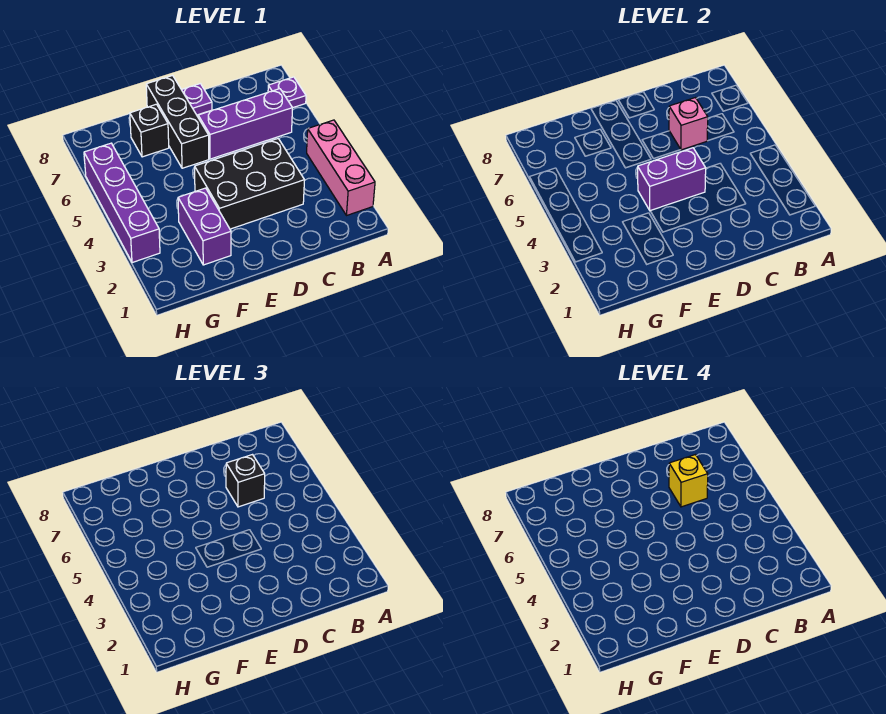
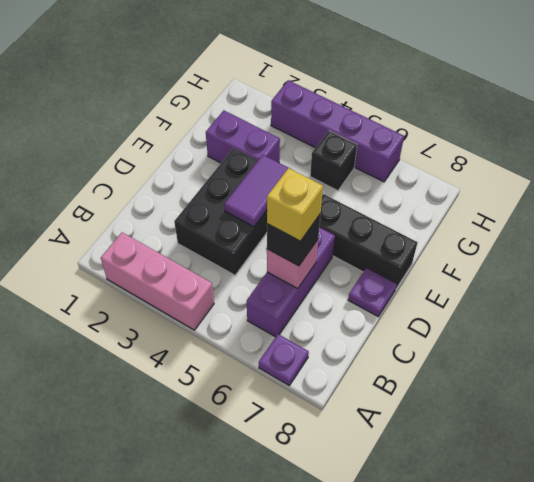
purple 1x2 brick [638,148,706,211] -> purple 1x2 tile [224,155,288,227]
black 1x1 brick [130,104,169,157] -> black 1x1 brick moved to [310,131,357,191]

